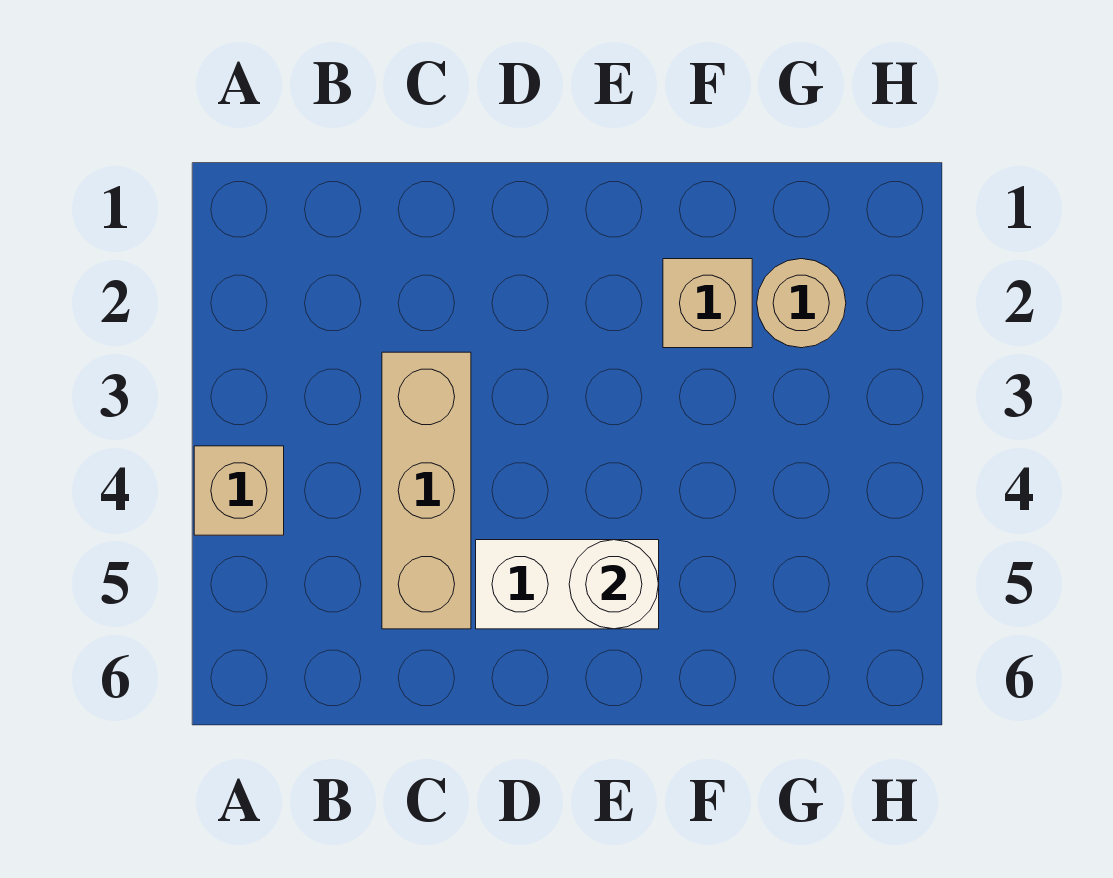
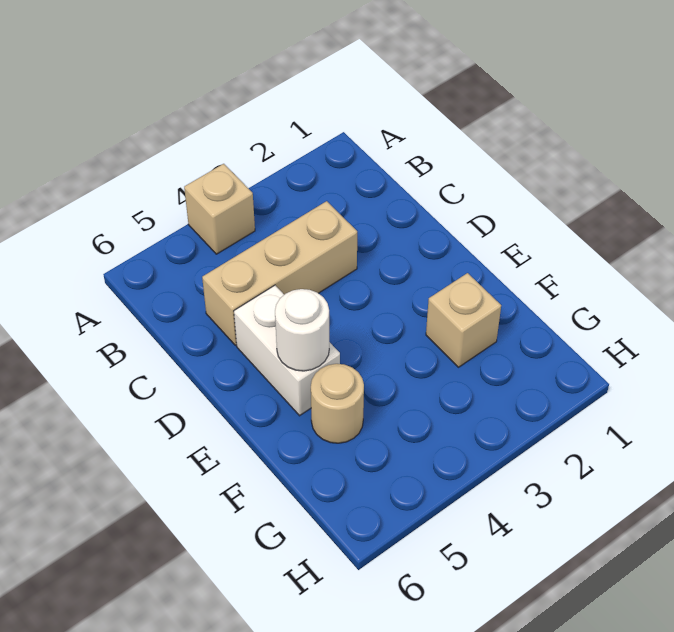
tan 1x1 round brick [757,259,846,348] -> tan 1x1 round brick moved to [311,364,364,443]

